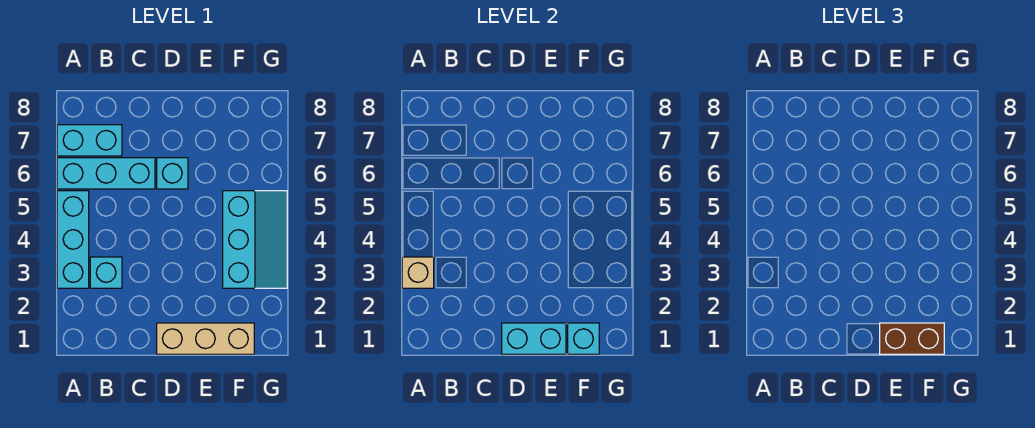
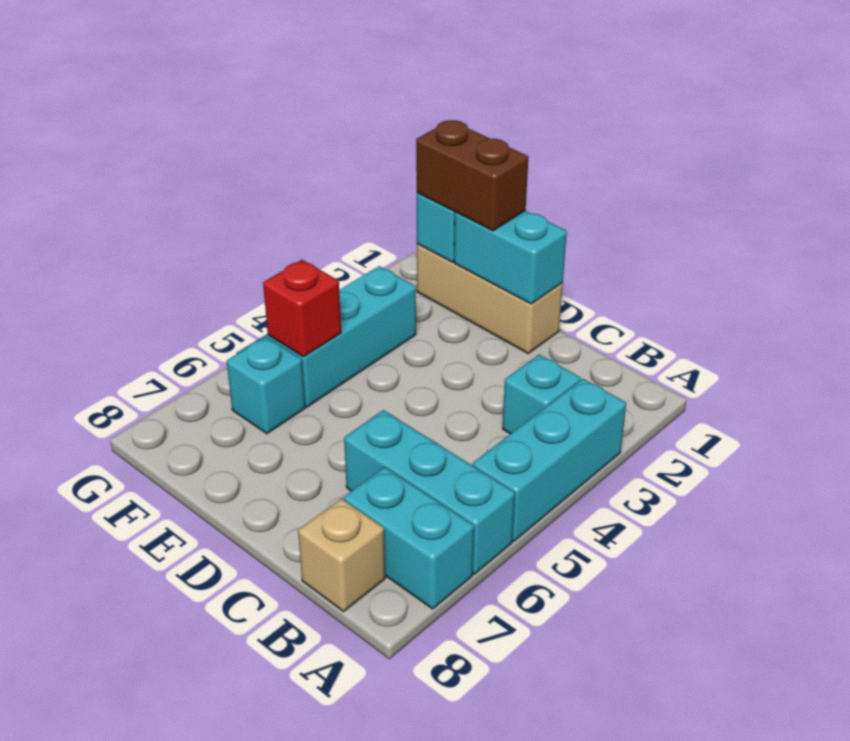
tan 1x1 brick [402,257,434,288] -> tan 1x1 brick moved to [298,498,385,612]
cyan 1x1 brick [157,158,188,189] -> cyan 1x1 brick moved to [227,337,305,434]
none -> red 1x1 brick [263,260,341,357]

